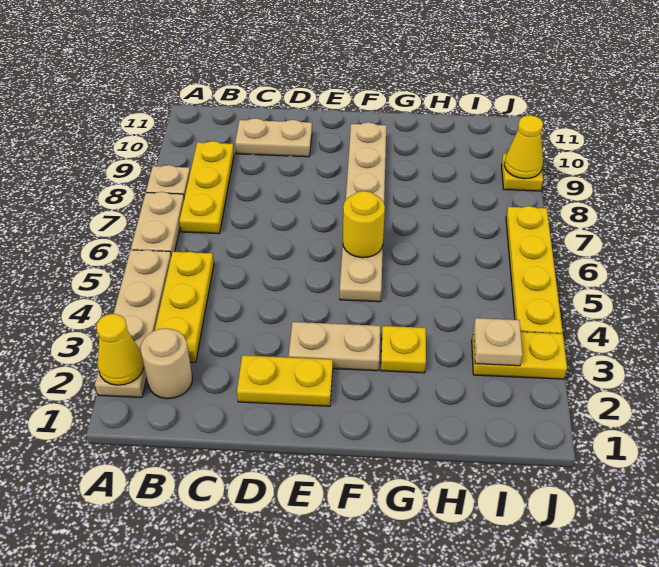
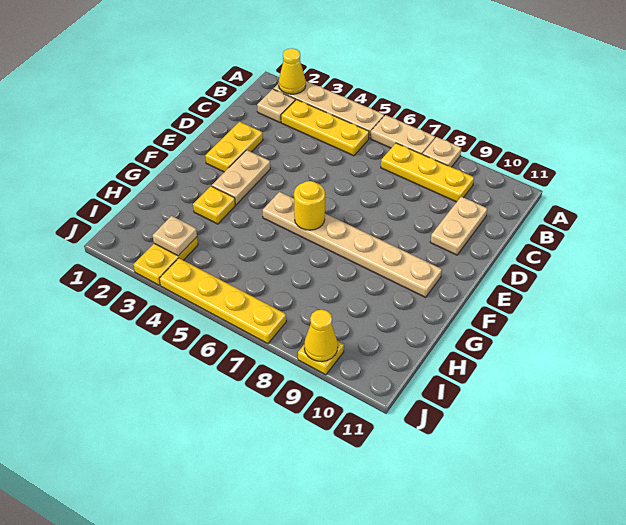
tan 1x1 round brick [141,328,192,399] -> tan 1x1 plate [257,89,295,122]

